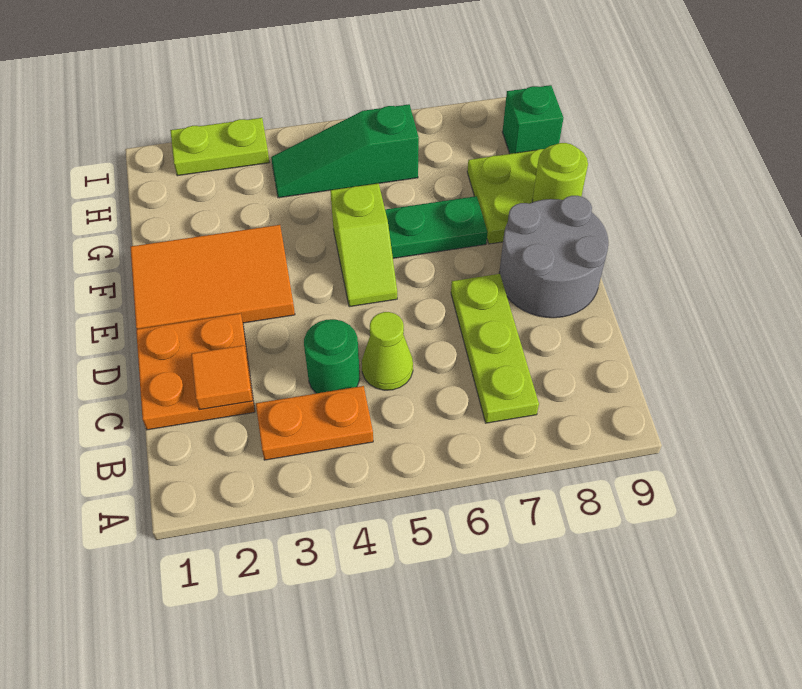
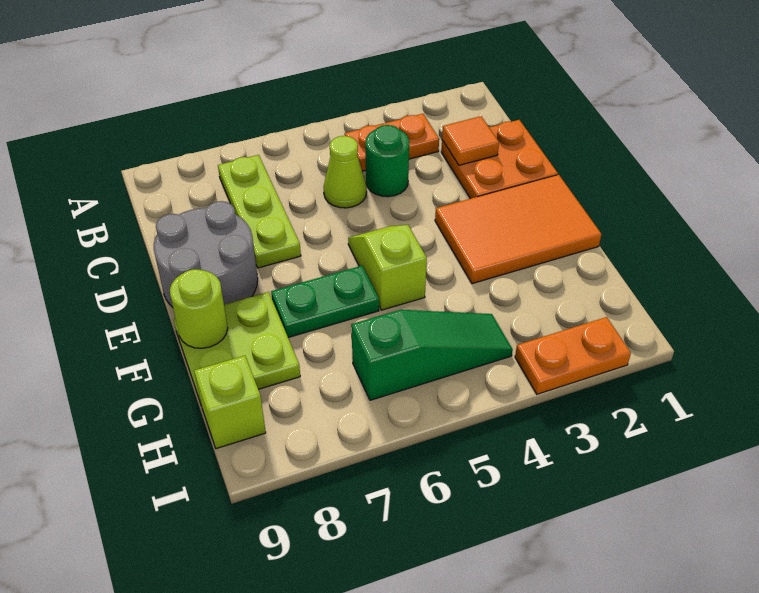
green 1x1 brick [502,85,563,154] -> lime 1x1 brick [194,356,266,449]
lime 1x2 plate [170,118,270,176] -> orange 1x2 plate [515,317,631,394]

